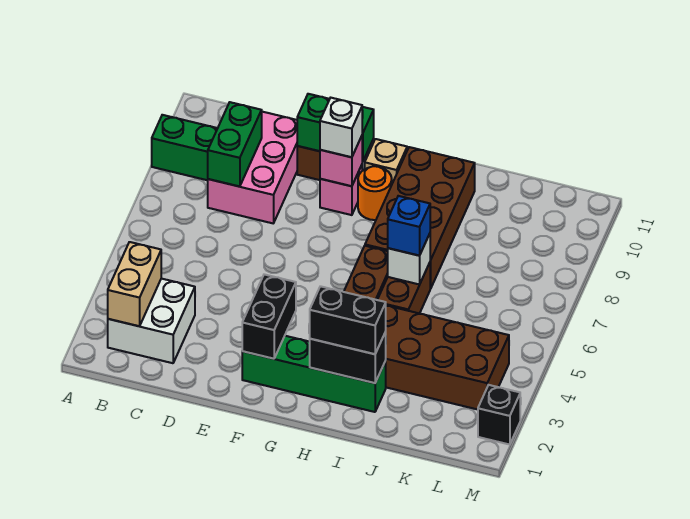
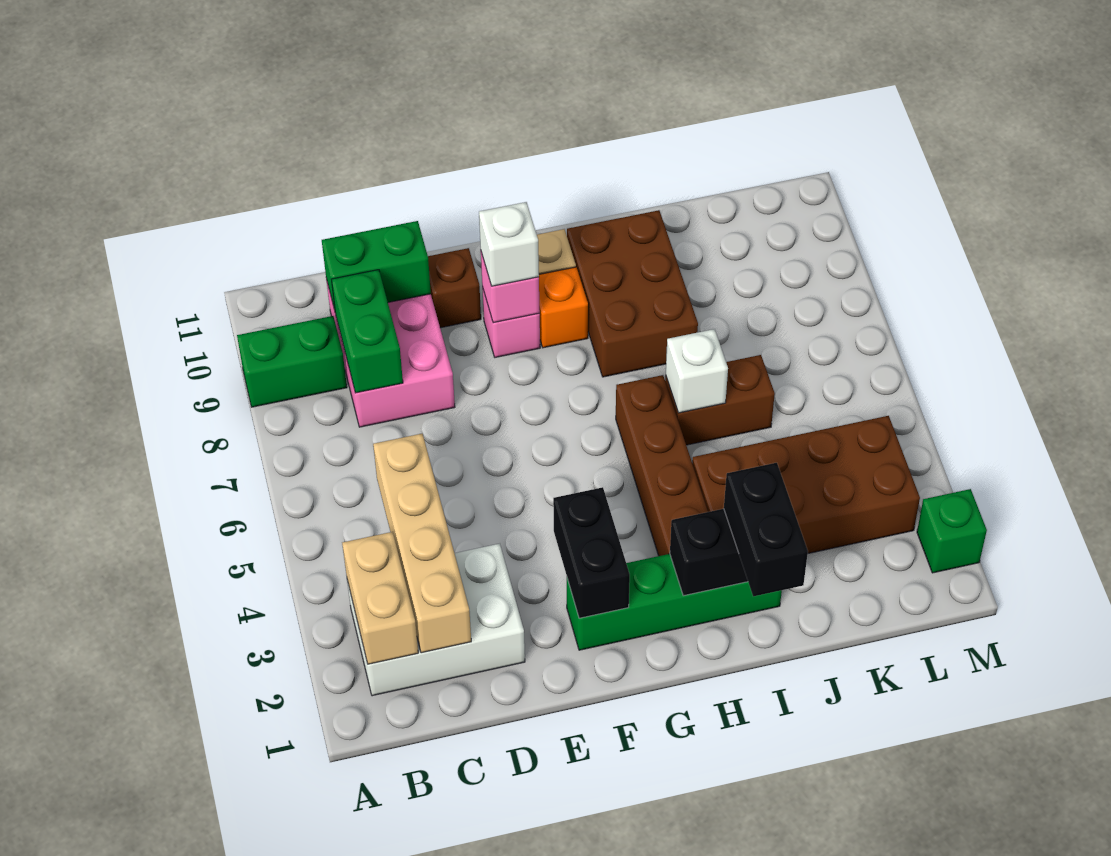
white 2x2 brick [108,279,195,363] -> white 2x3 brick [347,544,525,696]
none -> tan 1x4 brick [373,434,471,653]
green 1x2 brick [297,94,374,161] -> green 1x2 brick moved to [322,221,431,310]
orange 1x1 round brick [358,166,392,220] -> orange 1x1 brick [539,267,588,348]
black 1x2 brick [310,286,386,354] -> black 1x2 brick turned to [724,463,808,596]
brown 2x4 brick [365,147,475,289] -> brown 2x3 brick [567,210,698,377]
brown 1x2 brick [378,263,430,313] -> brown 1x2 brick turned to [665,355,775,445]
blue 1x1 brick [388,196,430,256] -> none
black 1x1 brick [478,385,520,445] -> green 1x1 brick [917,489,987,573]

